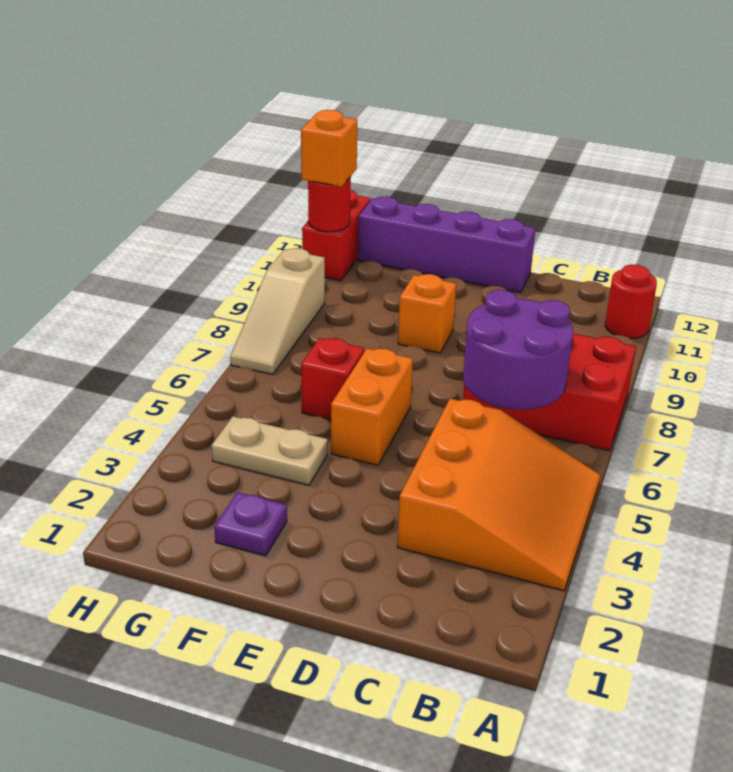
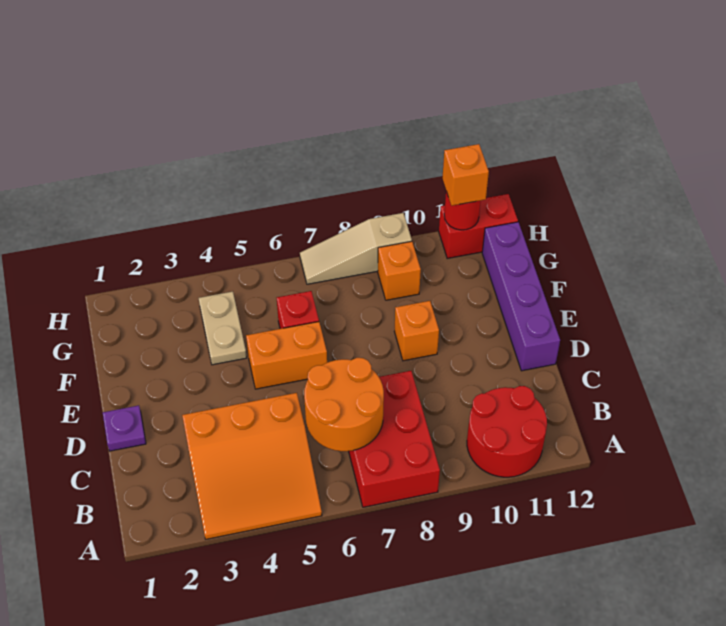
red 1x1 round brick [605,264,657,339] -> red 2x2 round brick [467,386,547,477]
purple 2x2 round brick [463,290,573,410] -> orange 2x2 round brick [304,358,384,451]
purple 1x1 plate [214,492,287,556] -> purple 1x1 plate moved to [103,405,146,451]
none -> orange 1x1 brick [378,241,421,300]

